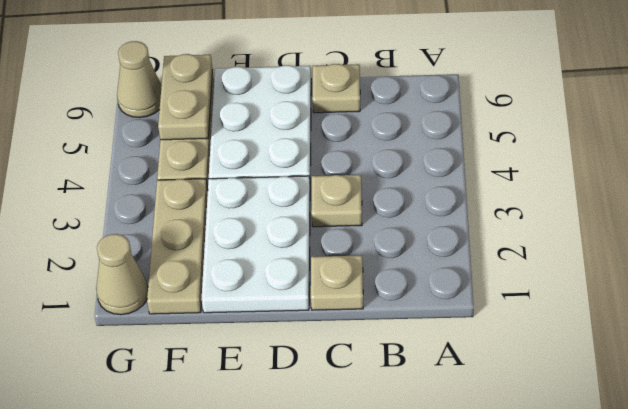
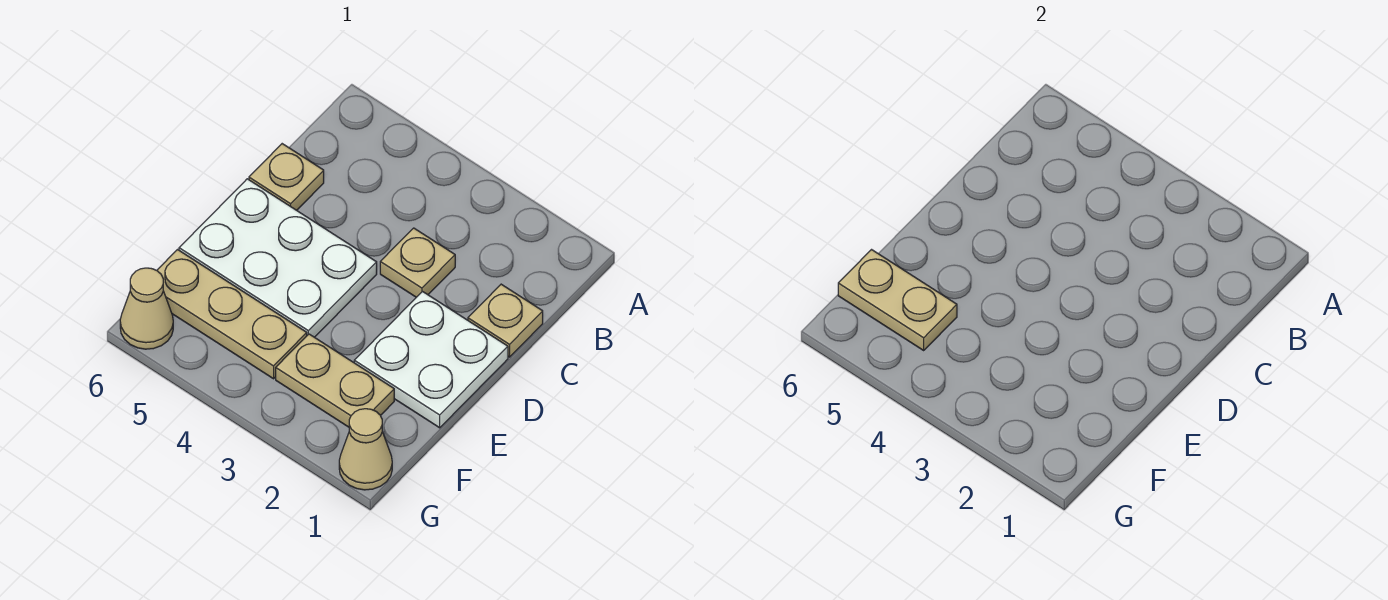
white 2x3 plate [201,176,310,313] -> white 2x2 plate [354,292,508,428]
tan 1x3 plate [147,179,208,314] -> tan 1x2 plate [276,334,394,427]

